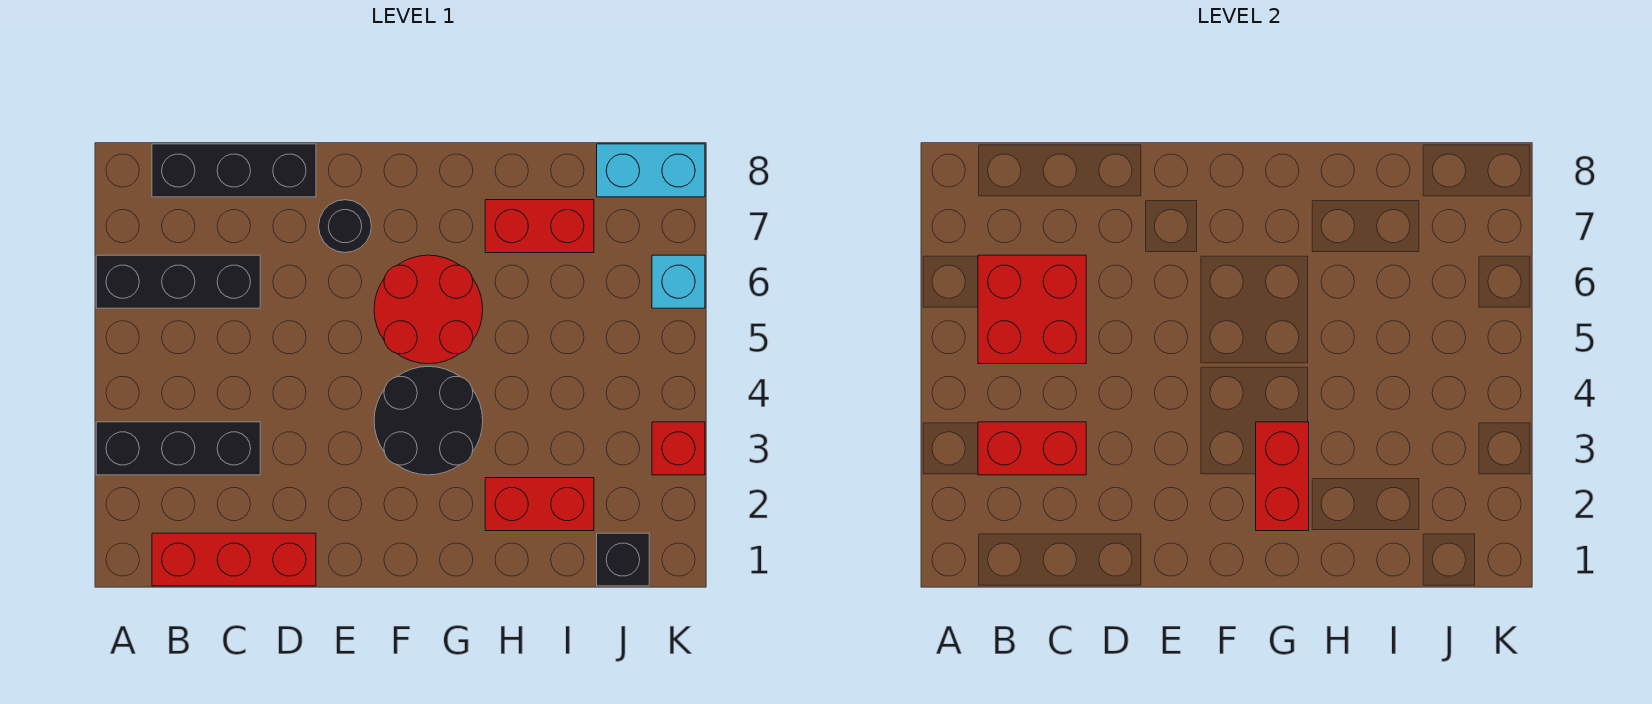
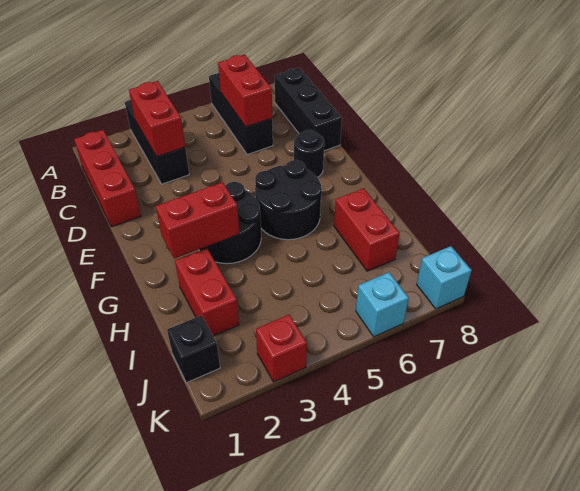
red 2x2 brick [978,255,1086,364] -> red 1x2 brick [218,54,272,127]
red 2x2 round brick [374,255,483,364] -> black 2x2 round brick [255,160,322,240]
cyan 1x2 brick [597,144,705,197] -> cyan 1x1 brick [417,246,472,309]

